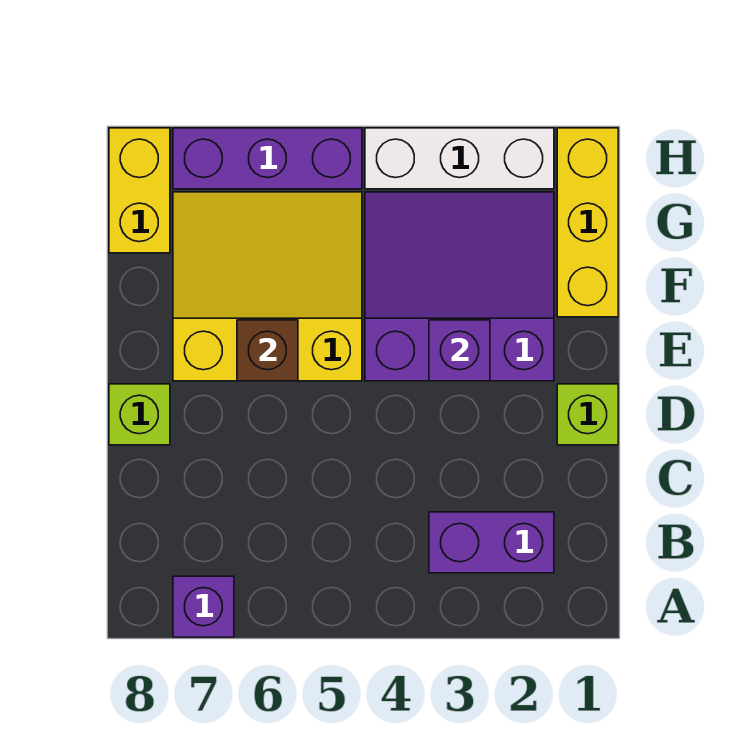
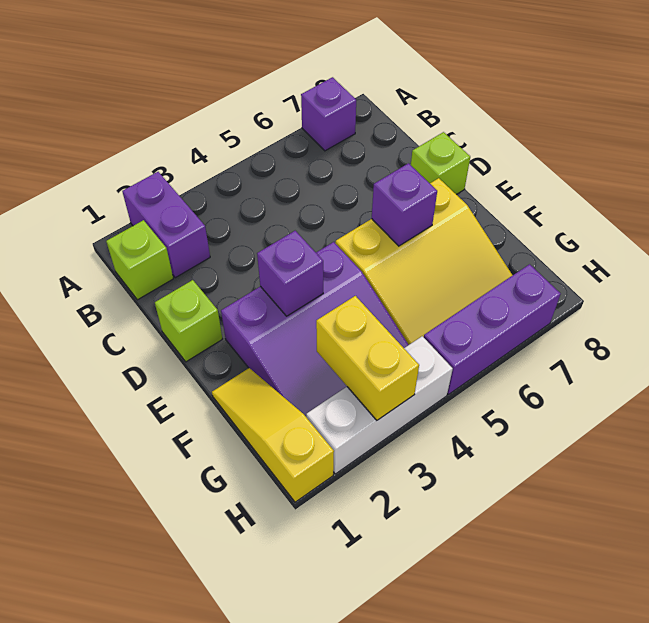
none -> lime 1x1 brick [106,220,173,300]
purple 1x2 brick [429,512,554,573] -> purple 1x2 brick turned to [122,172,210,278]
brown 1x1 brick [237,320,298,381] -> purple 1x1 brick [372,163,437,246]
yellow 1x3 brick [557,128,618,317] -> yellow 1x3 slope [212,368,334,502]
yellow 1x2 brick [109,128,170,253] -> yellow 1x2 brick moved to [316,296,419,420]

